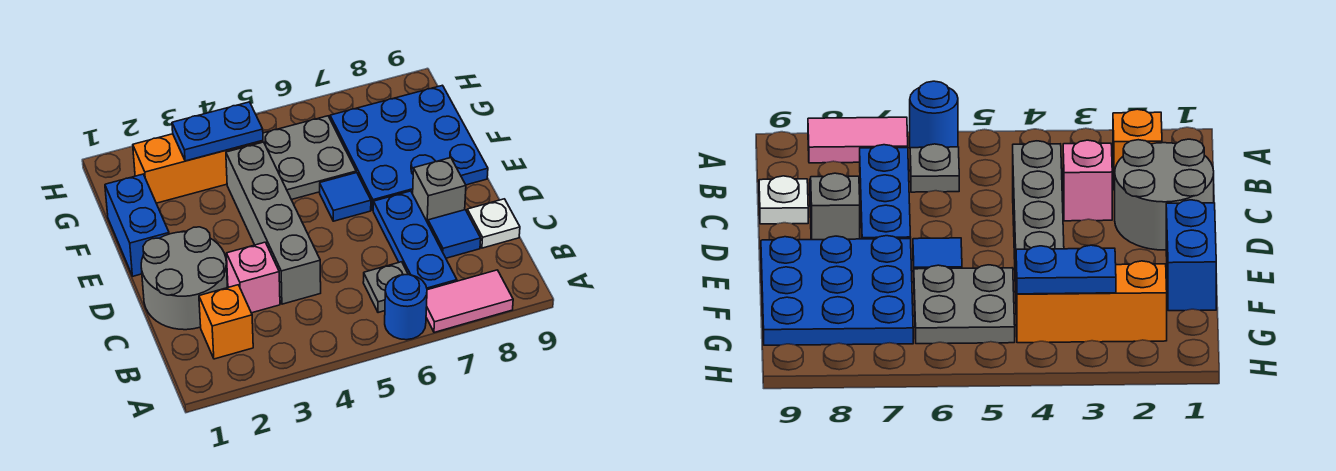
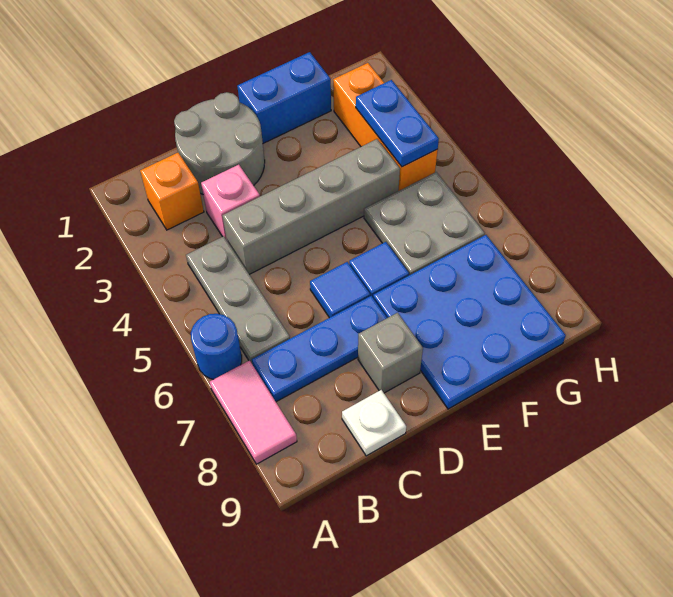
grey 1x1 plate [363,262,408,313] -> grey 1x3 plate [186,236,290,363]
blue 1x1 tile [428,210,481,258] -> blue 1x1 tile moved to [310,262,370,318]

